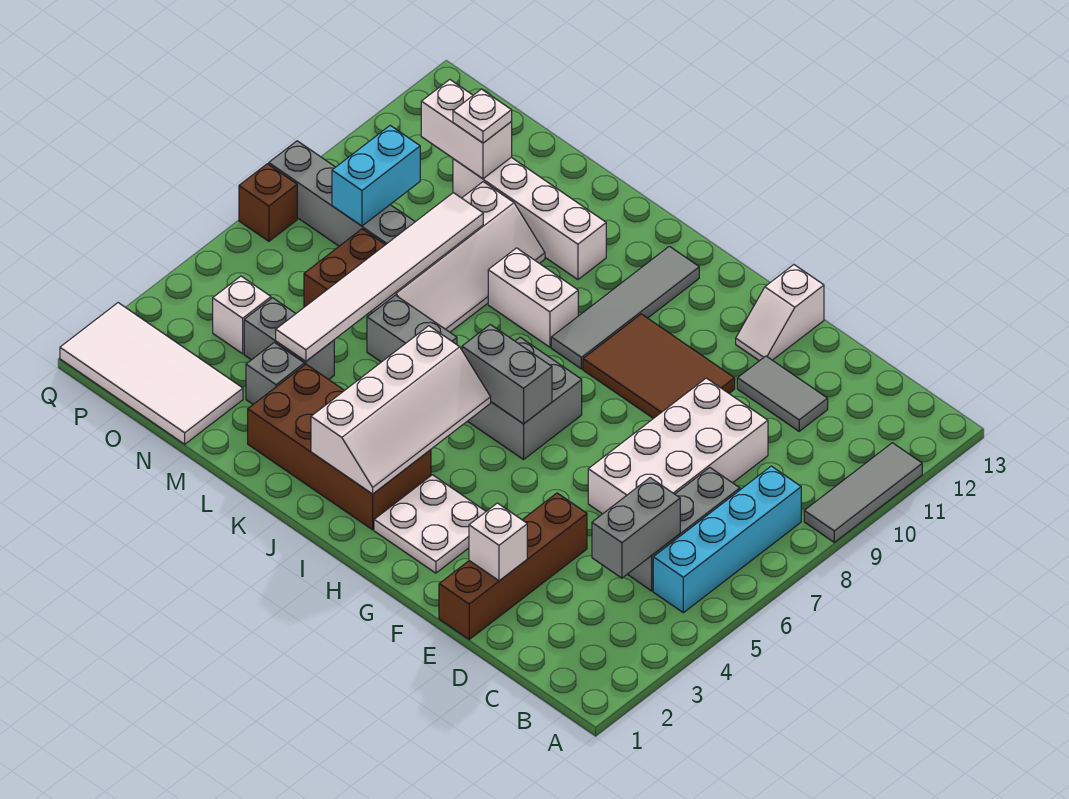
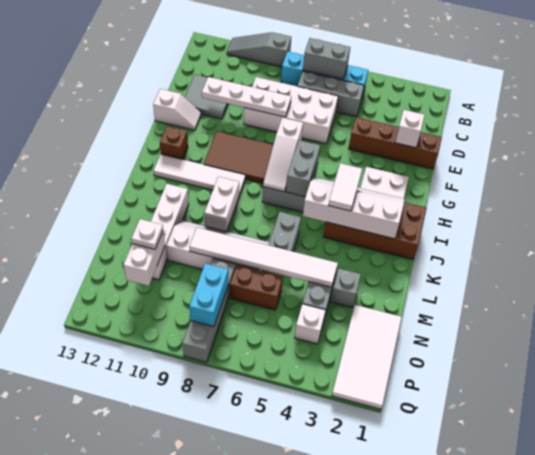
grey 1x3 tile [804,443,922,542] -> grey 1x3 slope [227,32,291,67]
grey 1x2 brick [592,478,680,578] -> grey 1x2 brick moved to [303,38,350,79]
grey 1x2 tile [737,356,828,431] -> grey 2x2 tile [185,75,228,119]
none -> white 1x4 plate [202,77,291,117]
brown 2x3 tile [583,314,735,419] -> brown 2x3 tile turned to [204,131,273,183]
none -> white 1x3 slope [263,118,303,192]
brown 2x4 brick [248,364,431,530] -> brown 2x4 brick turned to [323,202,426,259]
none -> white 1x2 tile [328,163,362,211]
grey 1x4 tile [551,246,699,369] -> white 1x4 tile [154,154,245,196]
cyan 1x2 brick [332,126,420,226] -> cyan 1x2 brick turned to [189,264,228,327]
brown 1x1 brick [239,164,297,241] -> brown 1x1 brick moved to [160,126,188,159]

